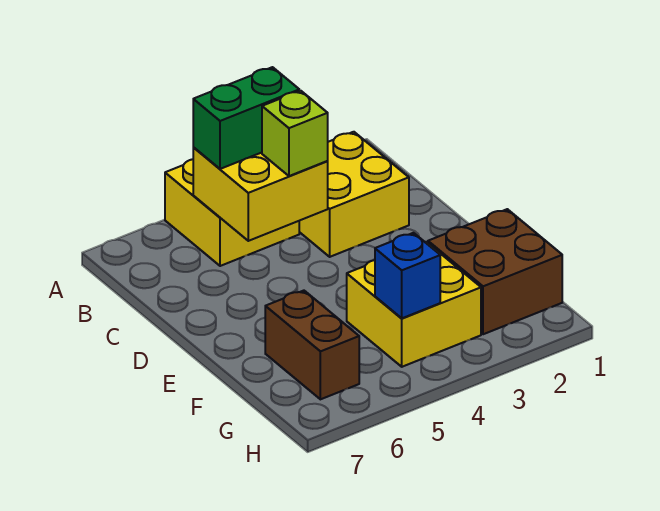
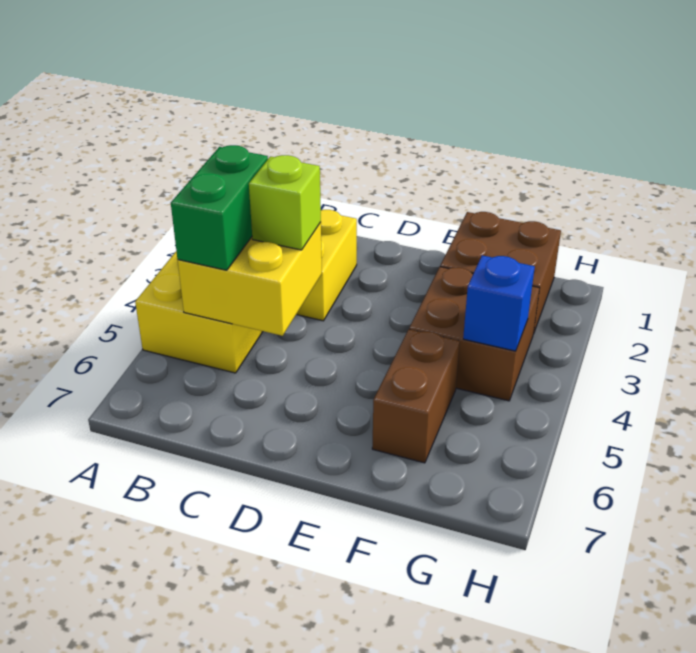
yellow 2x2 brick [347,242,481,367] -> brown 2x2 brick [409,267,540,401]
brown 1x2 brick [265,291,359,399] -> brown 1x2 brick turned to [372,329,460,463]

